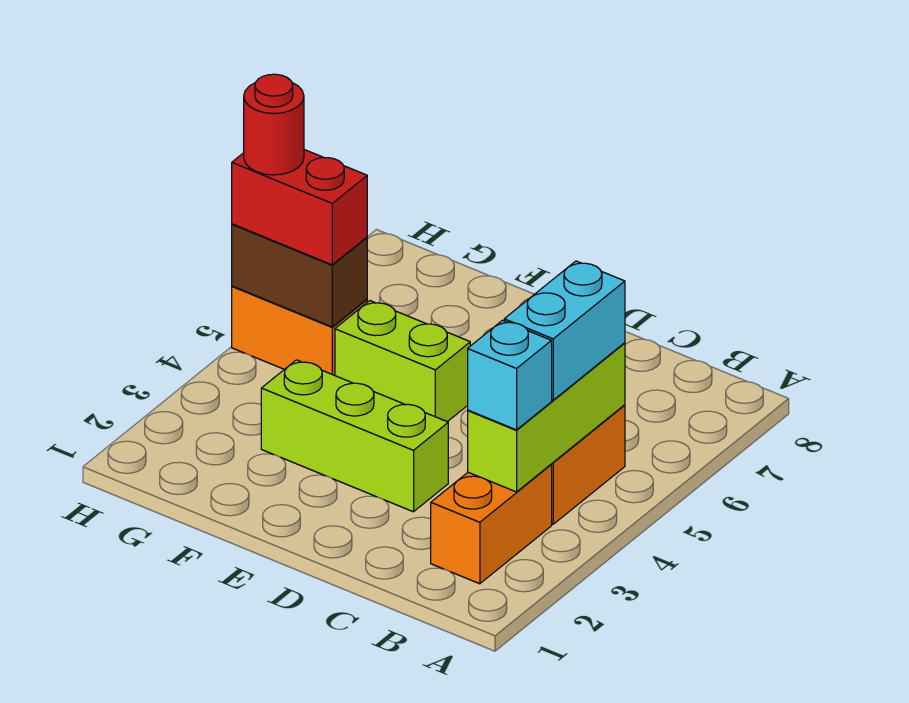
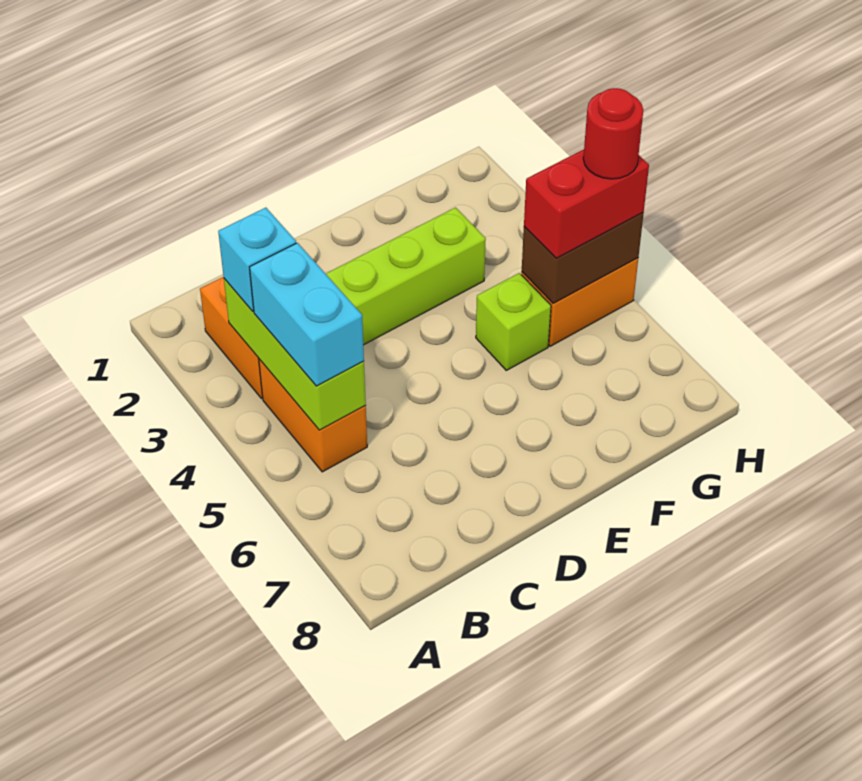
lime 1x2 brick [335,301,470,422] -> lime 1x1 brick [476,273,551,370]

